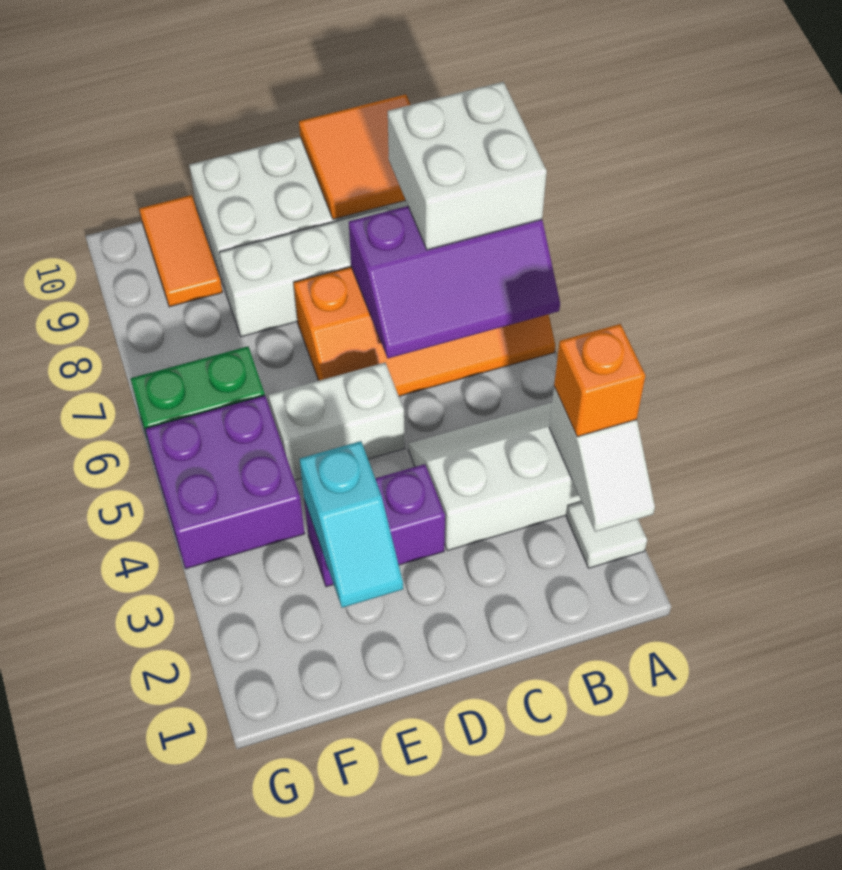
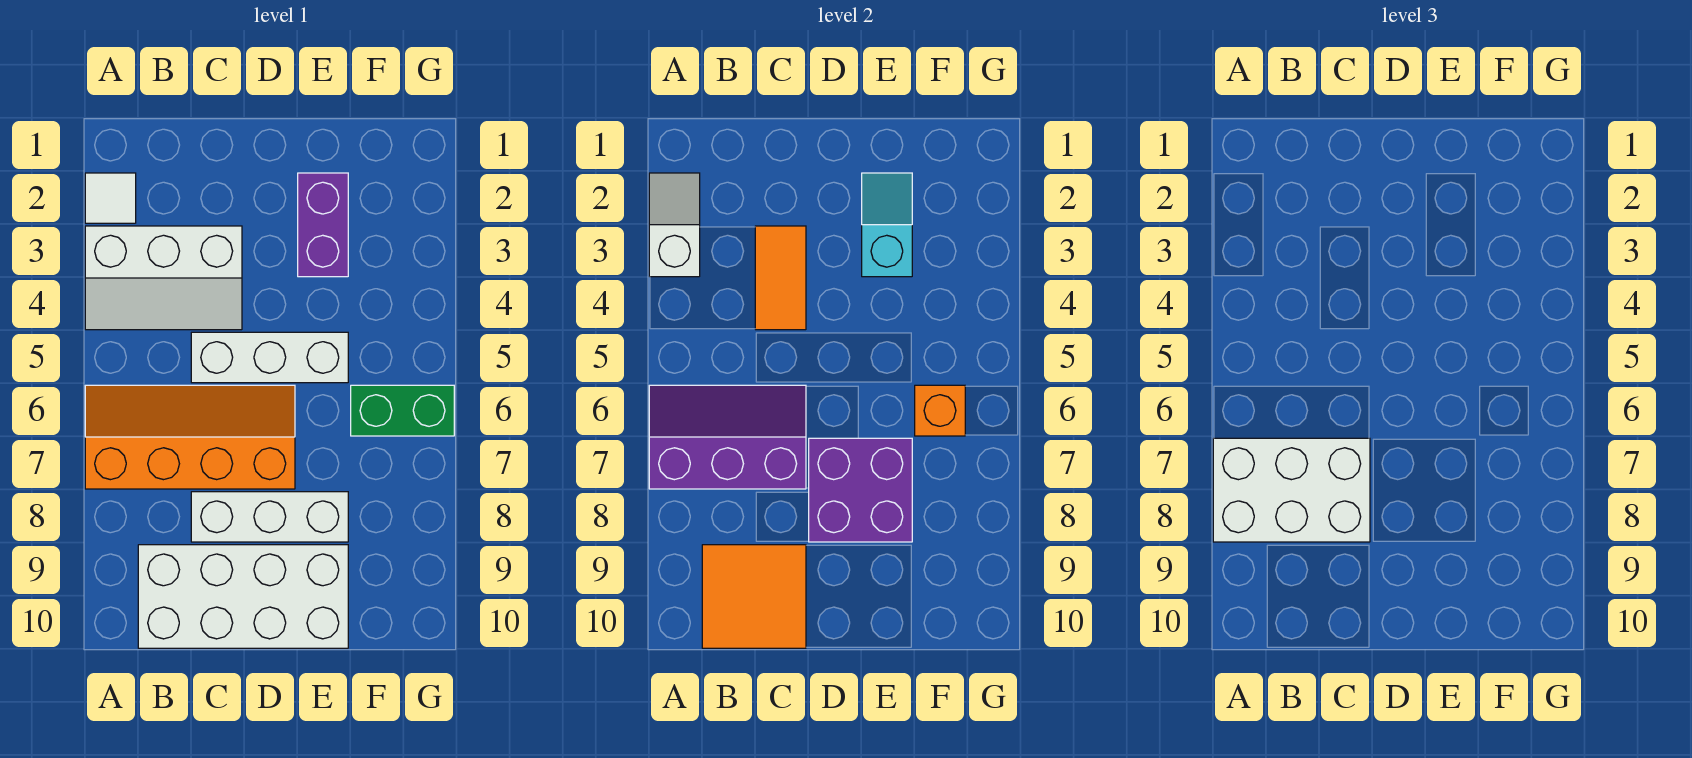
orange 1x1 brick [554,324,645,437] -> orange 1x1 brick moved to [915,385,965,436]
white 2x2 brick [388,82,547,250] -> white 2x3 brick [1213,438,1370,542]
purple 1x2 brick [304,464,445,587] -> purple 1x2 brick turned to [298,173,348,277]
white 1x2 brick [268,363,405,480] -> white 1x3 brick [191,332,348,383]
purple 2x2 brick [145,396,305,569] -> purple 2x2 brick moved to [809,438,912,542]
orange 1x2 tile [139,195,222,307] -> orange 1x2 tile moved to [755,226,806,330]

